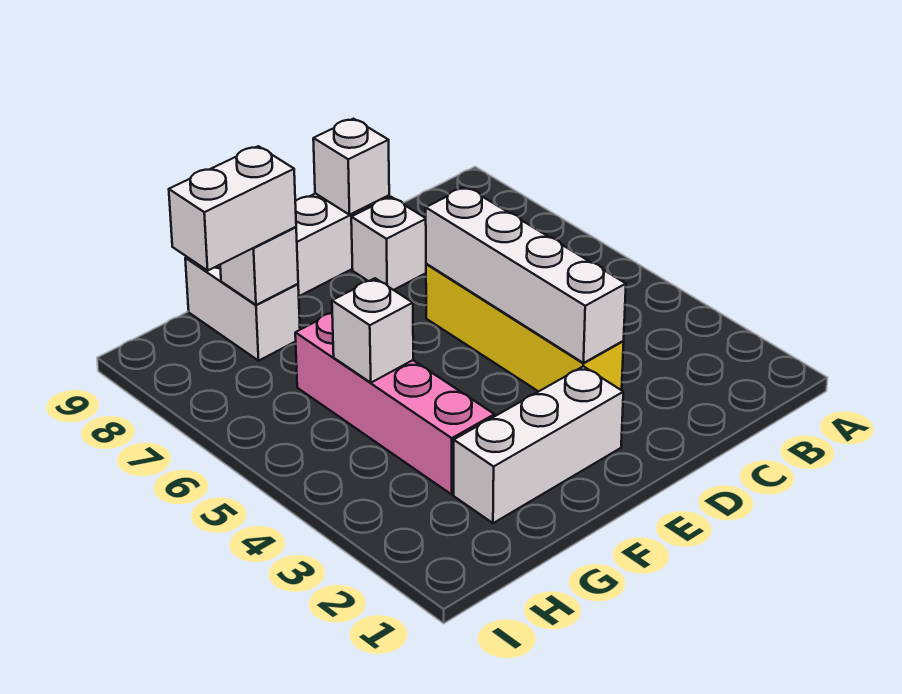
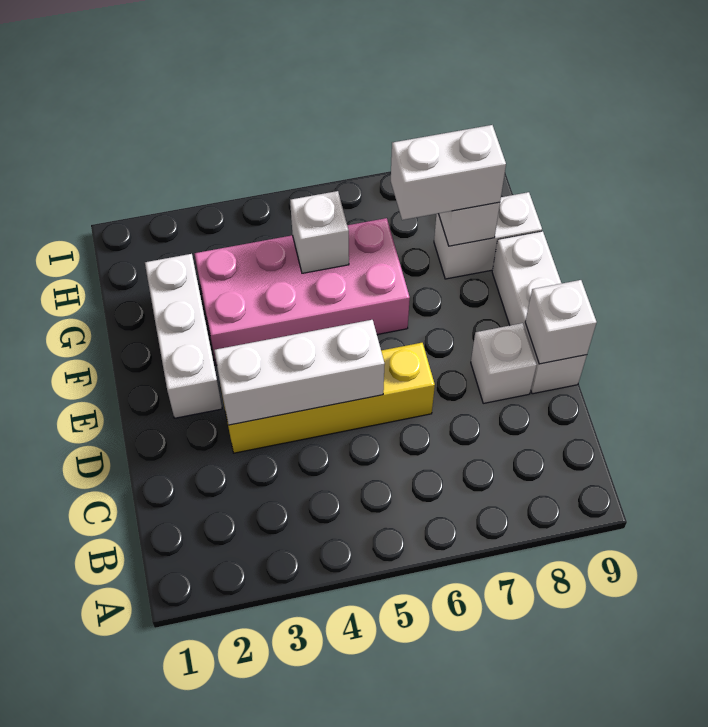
white 1x4 brick [426,187,626,363] -> white 1x3 brick [214,320,385,425]
pink 1x4 brick [295,313,494,494] -> pink 2x4 brick [194,218,410,365]
white 1x2 brick [169,146,296,270] -> white 1x2 brick turned to [391,125,506,220]

